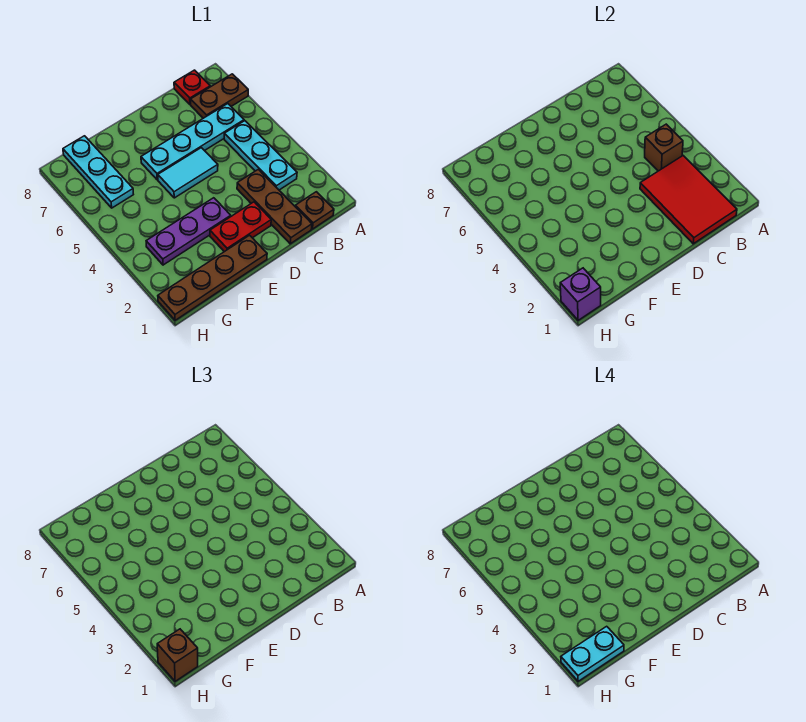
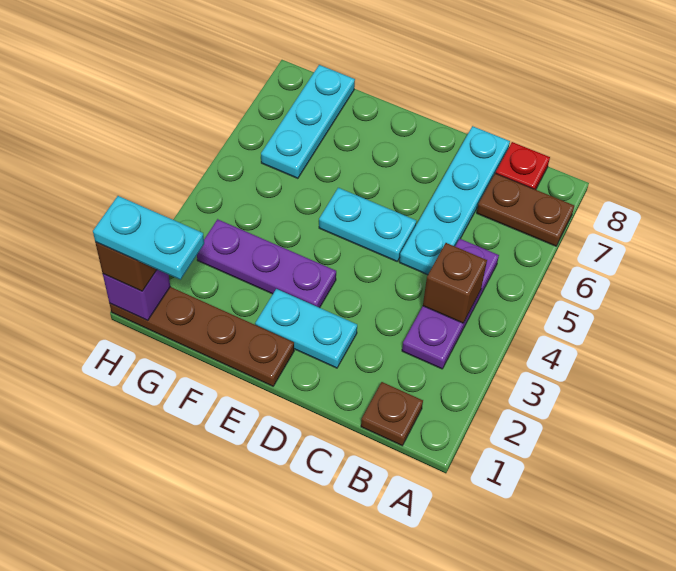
red 2x3 tile [640,156,737,244] -> none
cyan 1x3 plate [224,121,297,190] -> purple 1x3 plate [402,239,499,369]
cyan 1x4 plate [141,104,244,180] -> cyan 1x4 plate turned to [399,126,510,275]
brown 1x3 plate [237,169,312,244] -> none
red 1x2 plate [210,202,271,252] -> cyan 1x2 plate [255,289,357,368]
cyan 1x2 tile [158,148,218,198] -> cyan 1x2 plate [319,188,416,261]

